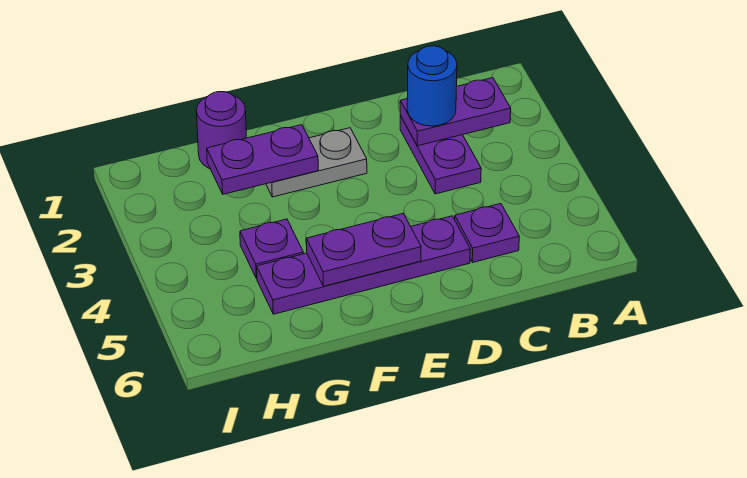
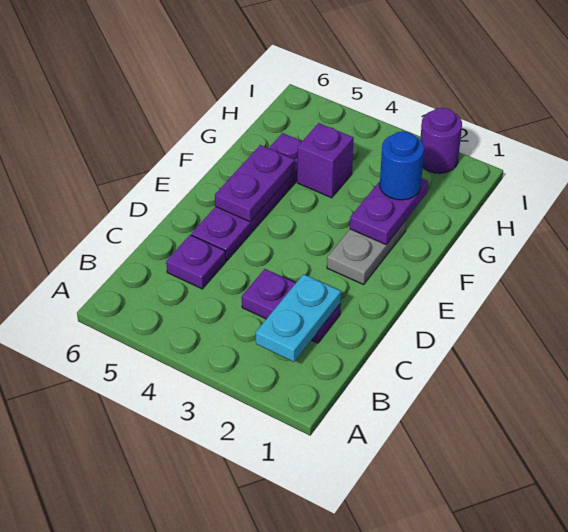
purple 1x2 plate [400,78,511,146] -> cyan 1x2 plate [256,274,341,362]
blue 1x1 round brick [407,46,457,126] -> blue 1x1 round brick moved to [380,131,424,200]
purple 1x1 round brick [196,92,246,169] -> purple 1x1 round brick moved to [420,108,462,173]
purple 1x1 plate [240,219,304,279] -> purple 1x1 brick [297,123,354,198]

